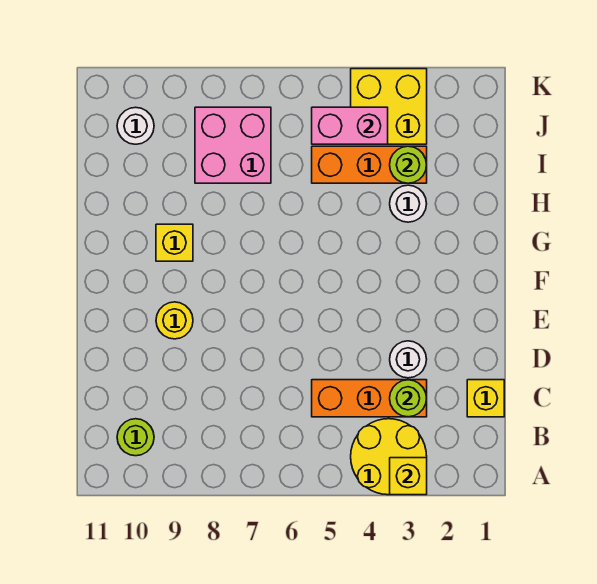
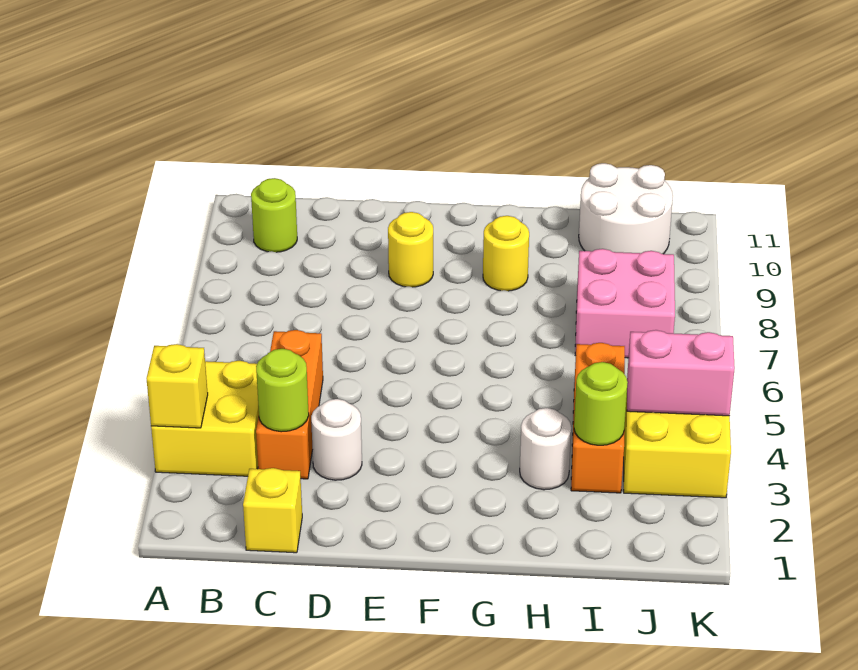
yellow 2x2 round brick [351,419,427,495] -> yellow 2x2 brick [151,361,259,476]
yellow 1x1 brick [156,224,193,261] -> yellow 1x1 round brick [483,216,529,291]
pink 1x2 brick [312,107,388,144] -> pink 1x2 brick turned to [627,330,735,416]
white 1x1 round brick [117,107,154,144] -> white 2x2 round brick [579,163,673,254]

